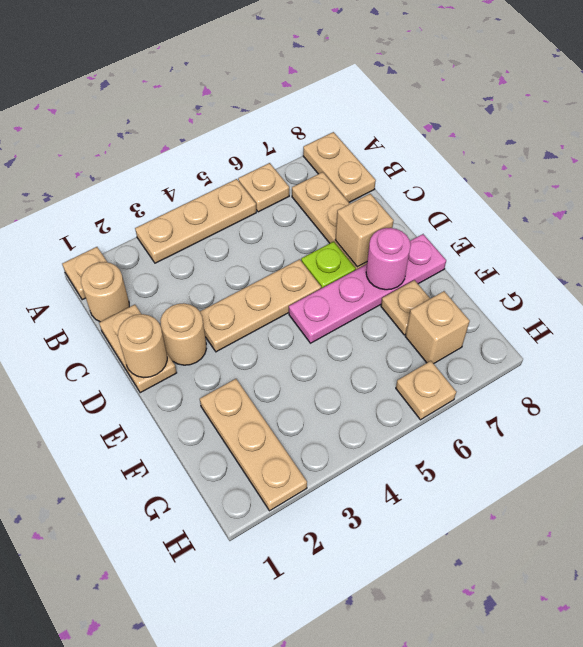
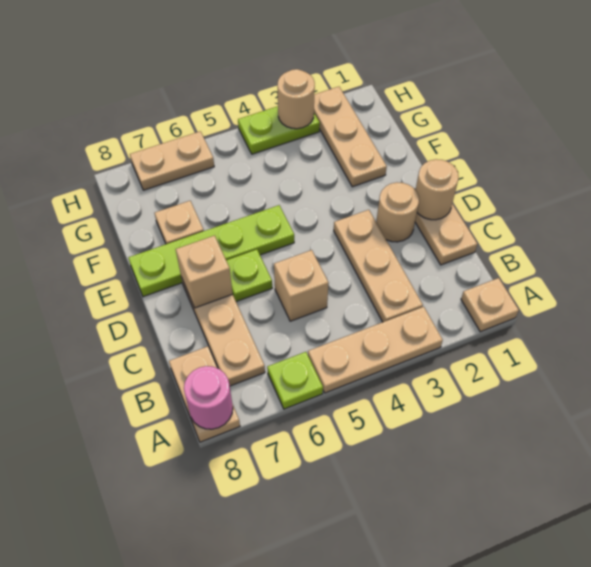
tan 1x1 plate [238,163,289,212] -> lime 1x1 plate [267,352,323,409]
tan 1x1 round brick [81,262,129,322] -> tan 1x1 round brick moved to [277,69,315,129]
tan 1x3 plate [200,259,321,352] -> tan 1x3 plate turned to [334,210,423,322]
pink 1x4 plate [289,234,446,343] -> lime 1x4 plate [128,205,294,297]
pink 1x1 round brick [366,228,411,290] -> pink 1x1 round brick moved to [184,366,233,429]
tan 1x1 brick [405,291,470,364] -> tan 1x1 brick moved to [274,250,329,321]
none -> lime 1x2 plate [238,106,320,154]
tan 1x1 plate [396,361,456,420] -> tan 1x2 plate [130,131,214,190]

